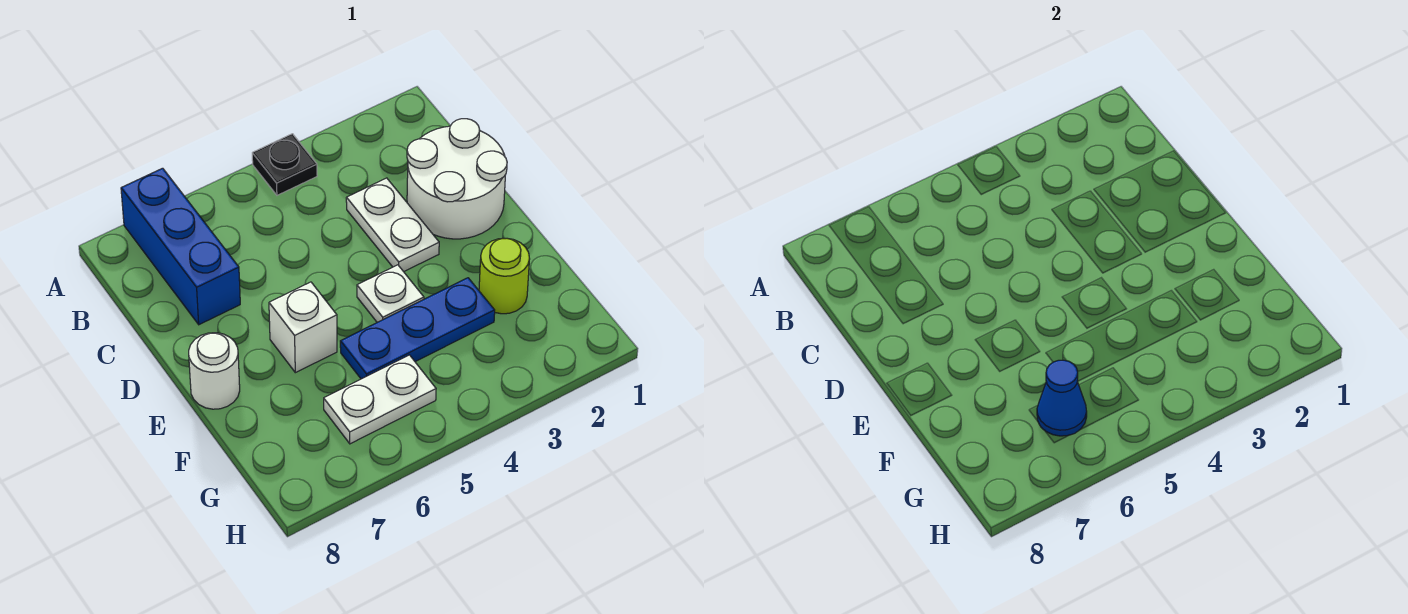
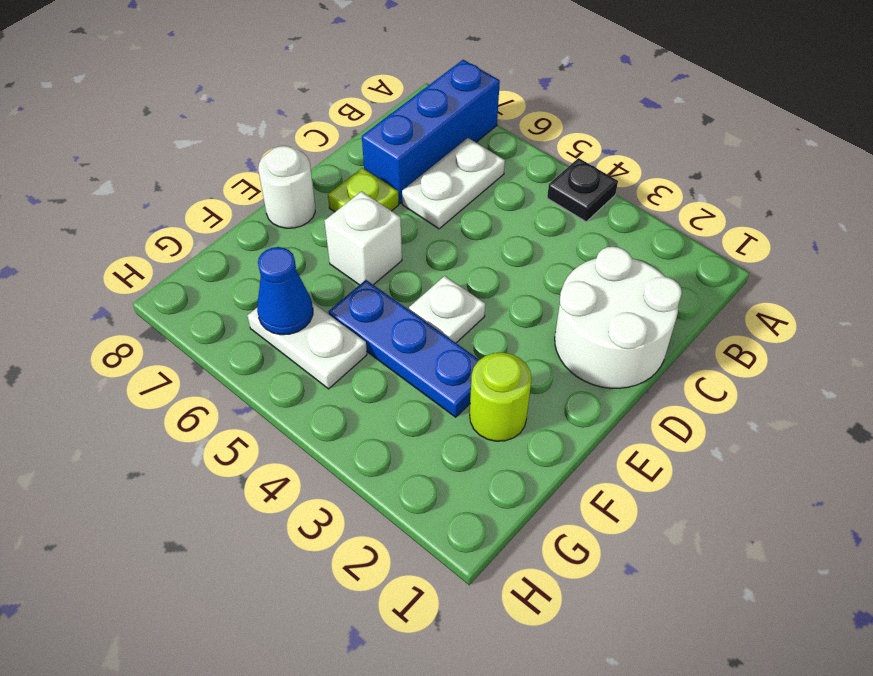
white 1x2 plate [346,178,439,272] -> white 1x2 plate moved to [402,138,505,229]
none -> lime 1x1 plate [328,168,399,212]

